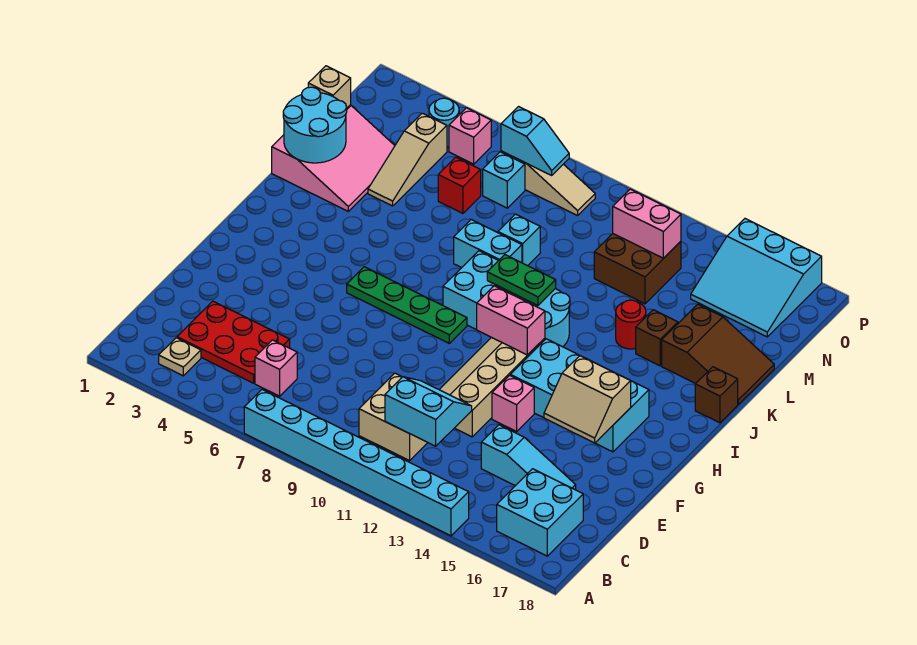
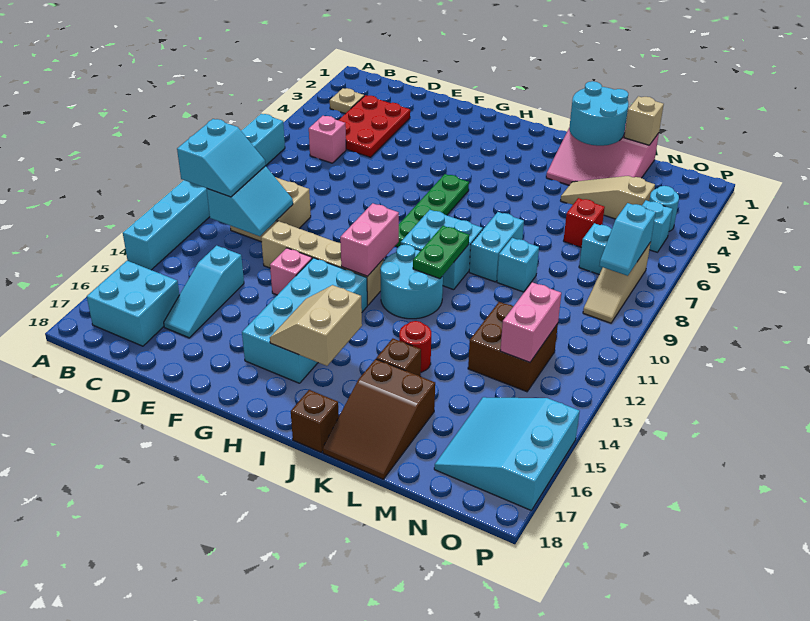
none -> cyan 2x2 slope [177,119,265,197]
tan 2x2 slope [544,356,631,443] -> tan 2x2 slope moved to [270,285,362,366]
pink 1x1 brick [449,108,491,164] -> cyan 1x1 brick [642,200,673,252]

